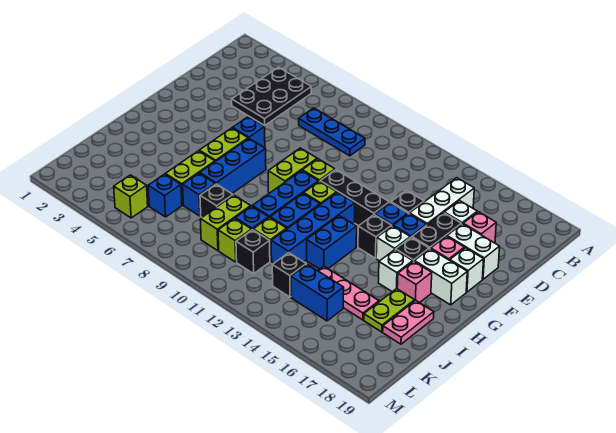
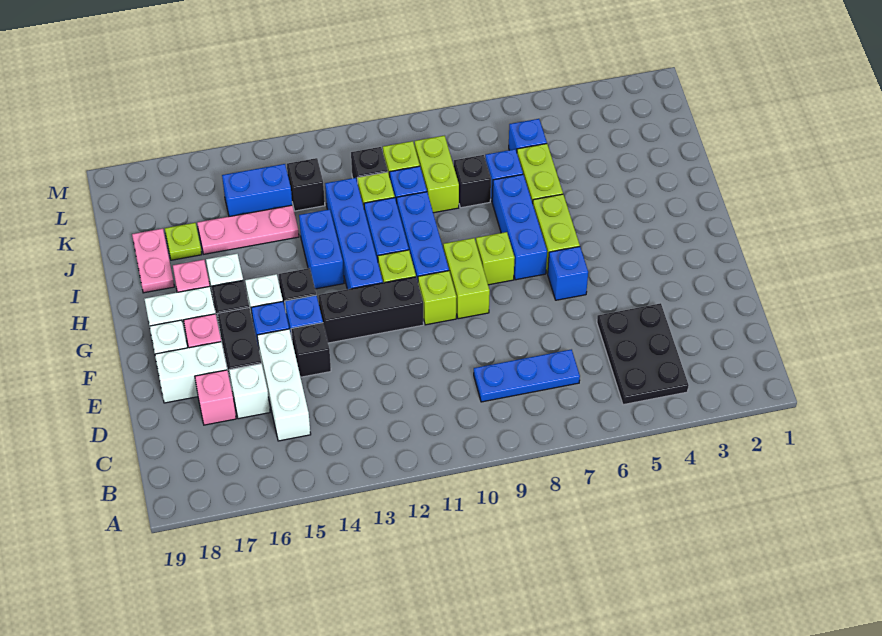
lime 1x2 plate [364,289,415,332] -> lime 1x1 plate [165,223,202,260]
lime 1x1 brick [114,175,148,218] -> lime 1x1 brick moved to [476,232,515,285]

